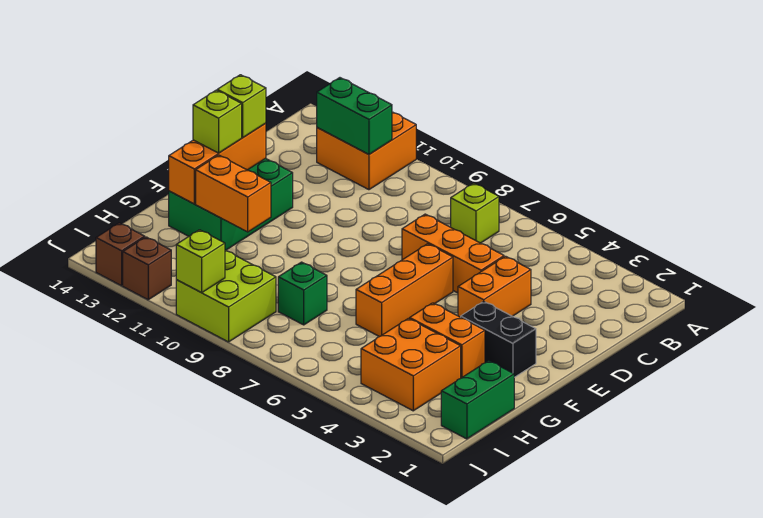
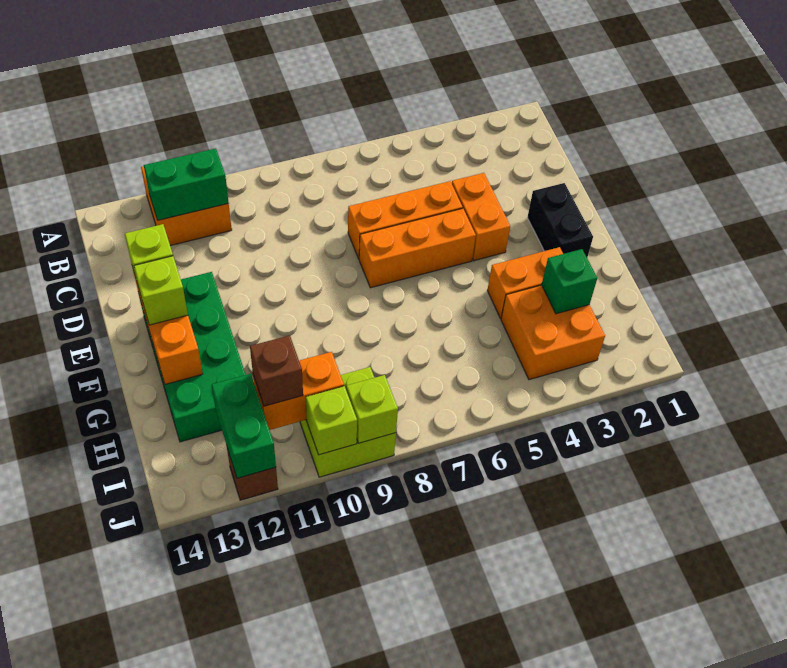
lime 1x1 brick [451,183,499,243] -> lime 1x1 brick moved to [346,375,398,443]
orange 1x3 brick [356,244,453,337] -> orange 1x3 brick turned to [359,208,476,288]
green 2x3 brick [169,158,293,250] -> green 2x4 brick [139,272,246,442]
black 1x2 brick [461,301,536,377] -> black 1x2 brick turned to [527,183,593,257]
orange 1x2 brick [196,155,271,232] -> orange 1x2 brick moved to [253,352,344,430]
green 1x2 brick [441,361,514,439] -> green 1x2 brick moved to [212,374,276,478]
green 1x1 brick [278,262,327,325] -> green 1x1 brick moved to [542,249,597,314]
brown 1x1 brick [96,223,145,286] -> brown 1x1 brick moved to [250,335,303,406]

